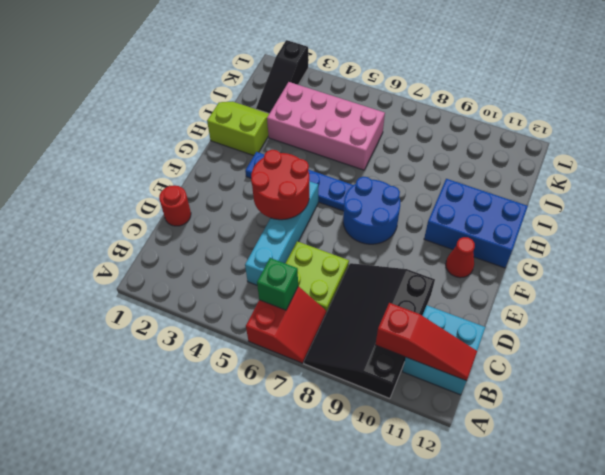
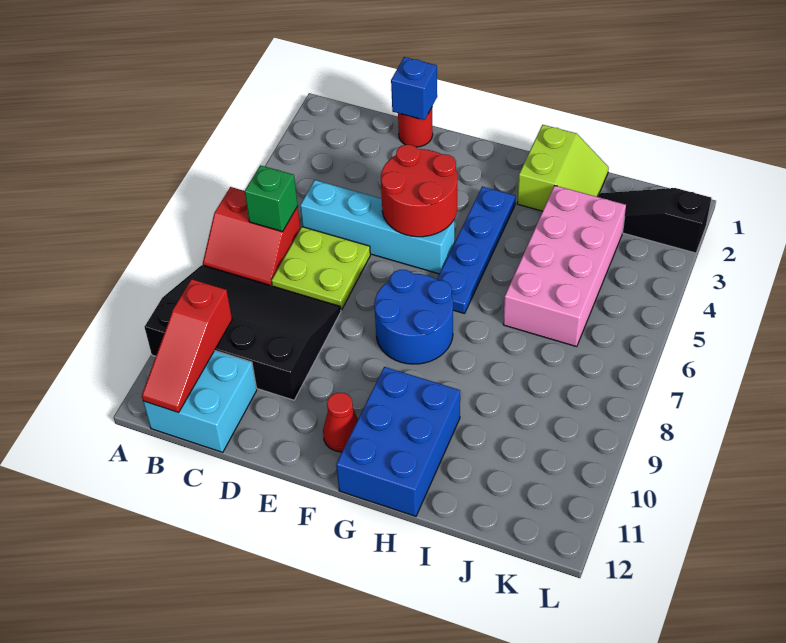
none -> blue 1x1 brick [391,57,437,120]

